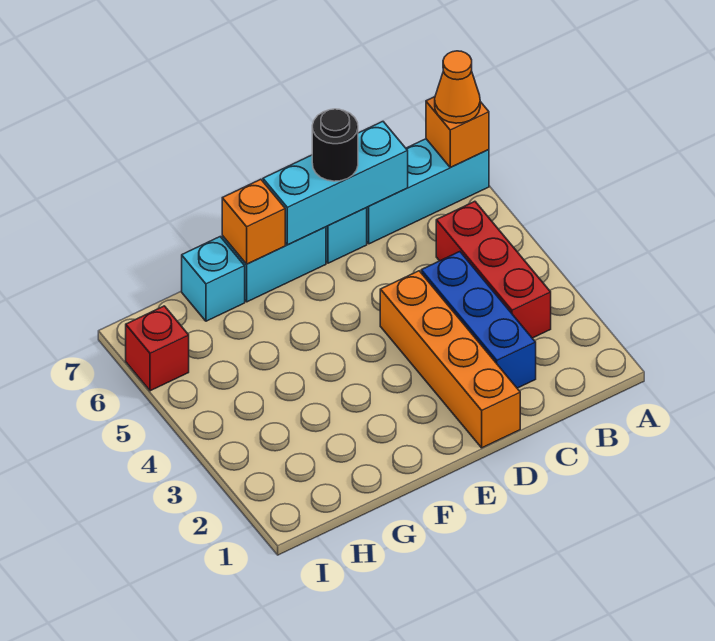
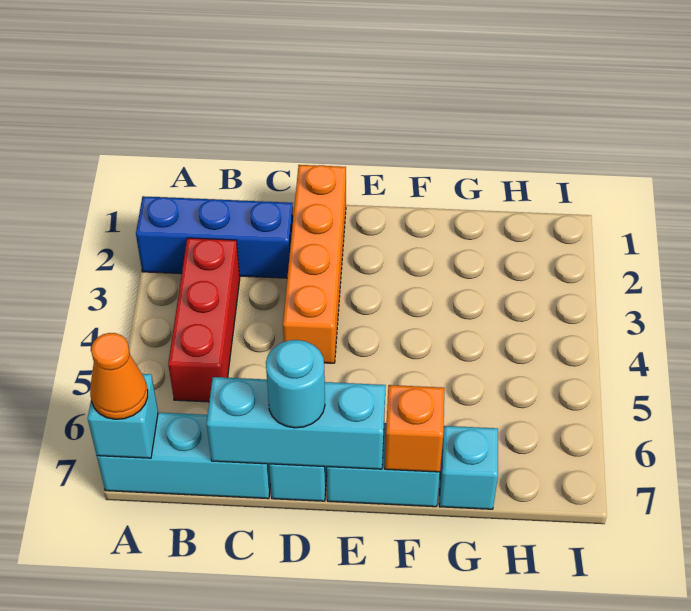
orange 1x1 brick [426,97,489,168] -> cyan 1x1 brick [88,374,158,458]
blue 1x3 brick [421,252,536,388] -> blue 1x3 brick turned to [136,196,293,278]
black 1x1 round brick [312,109,358,181] -> cyan 1x1 round brick [266,340,325,428]
red 1x1 brick [126,306,189,391] -> none

